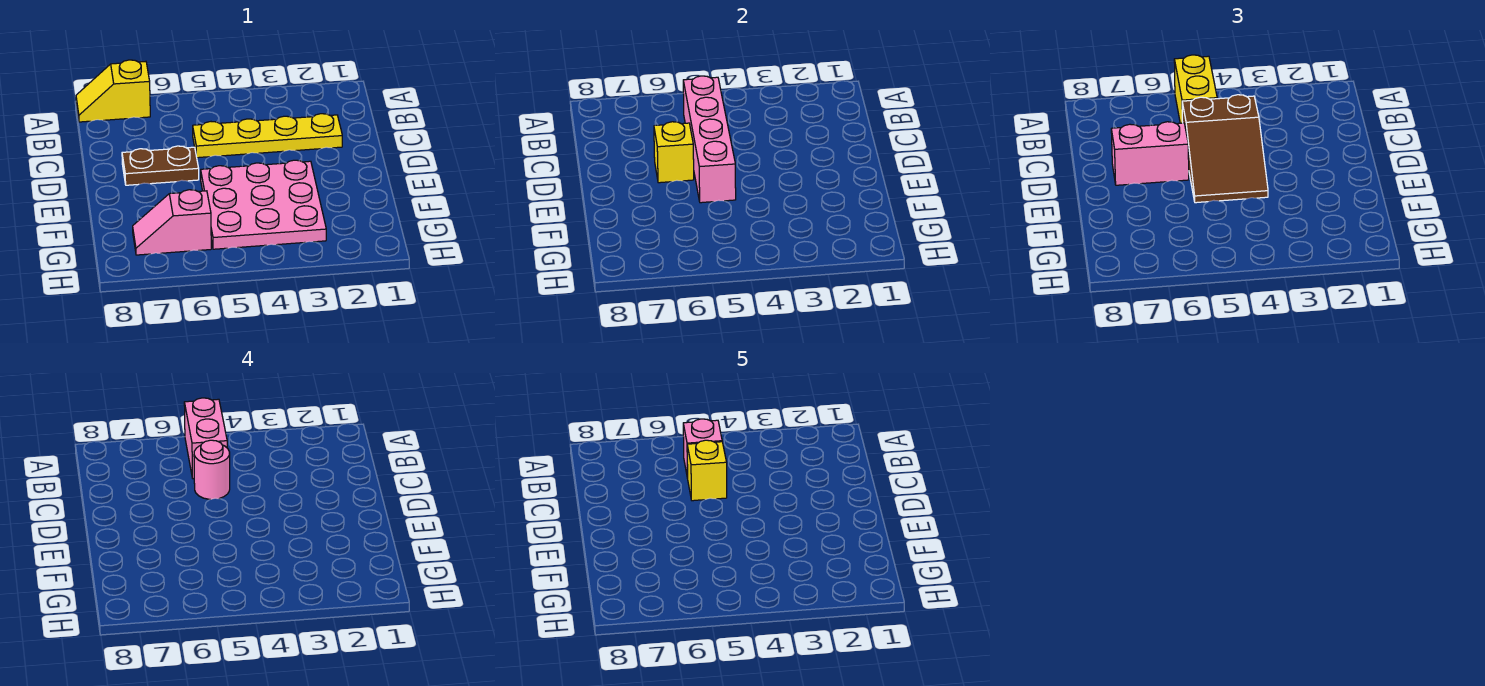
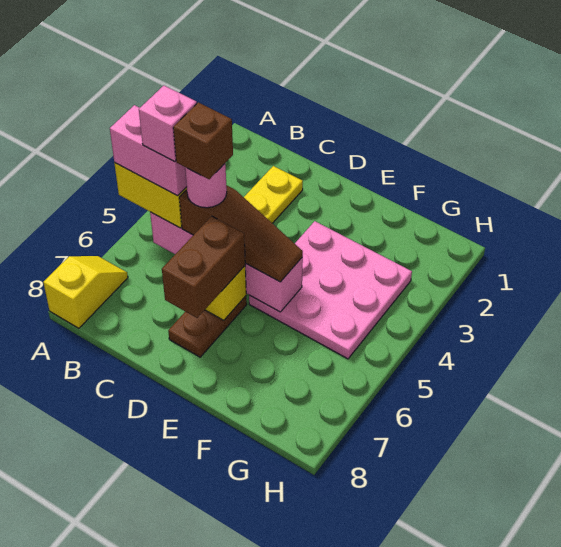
yellow 1x2 slope [76,60,150,122] -> yellow 1x2 slope turned to [43,256,128,328]
brown 2x3 slope [1182,95,1268,203] -> brown 1x3 slope [179,185,303,282]
yellow 1x1 brick [687,440,727,501] -> brown 1x1 brick [173,102,233,179]
pink 1x2 brick [1111,122,1189,185] -> brown 1x2 brick [162,216,245,318]
pink 1x2 slope [133,190,211,255] -> none

